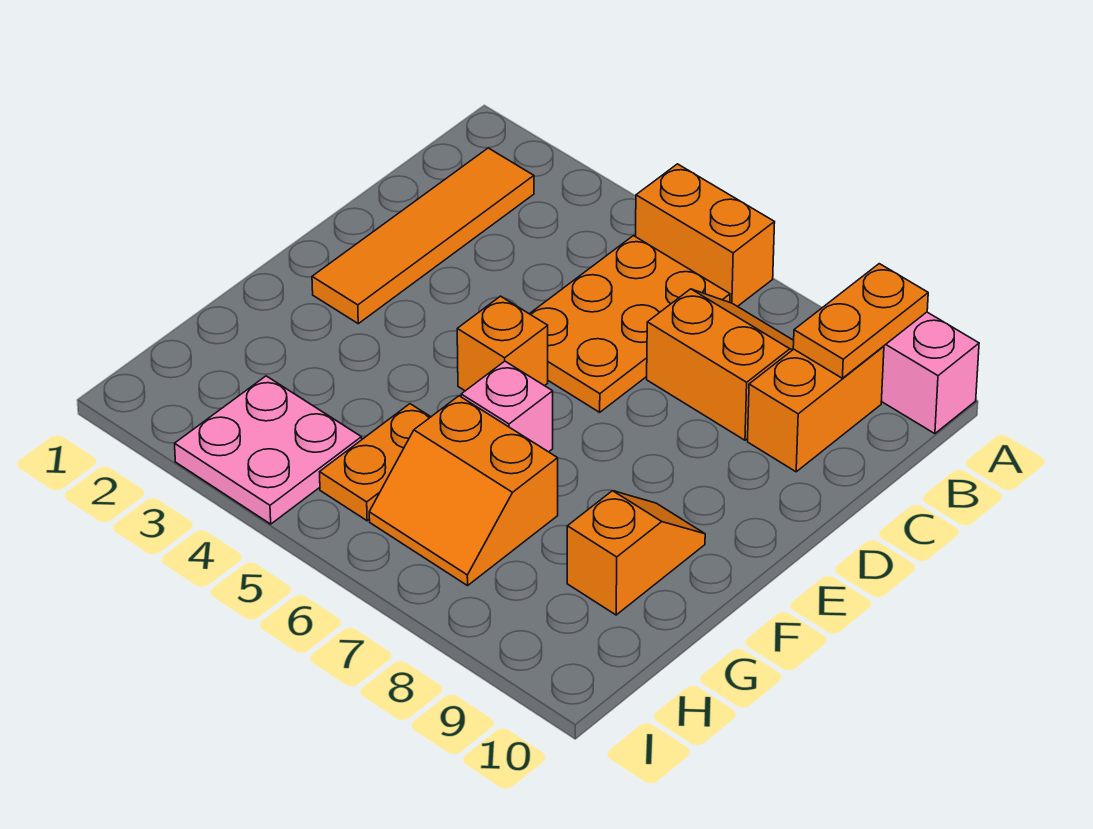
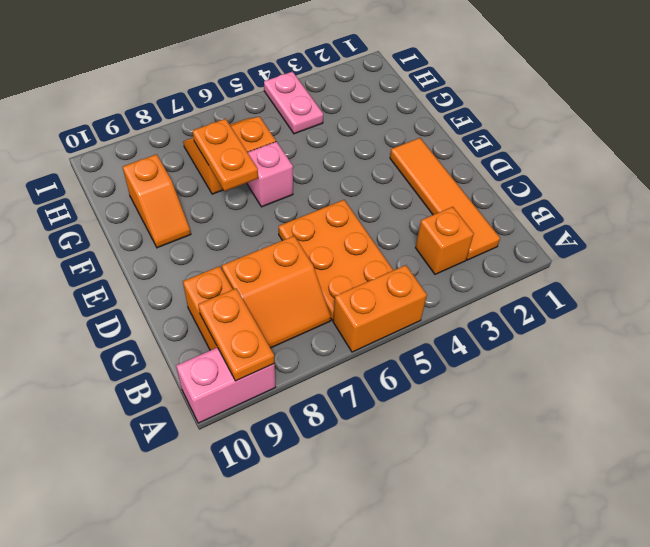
orange 1x1 brick [457,296,548,391] -> orange 1x1 brick moved to [416,207,474,274]
orange 1x2 plate [320,404,430,521] -> orange 1x2 plate moved to [193,119,258,191]
pink 2x2 plate [175,376,362,524] -> pink 1x2 plate [264,72,323,134]

